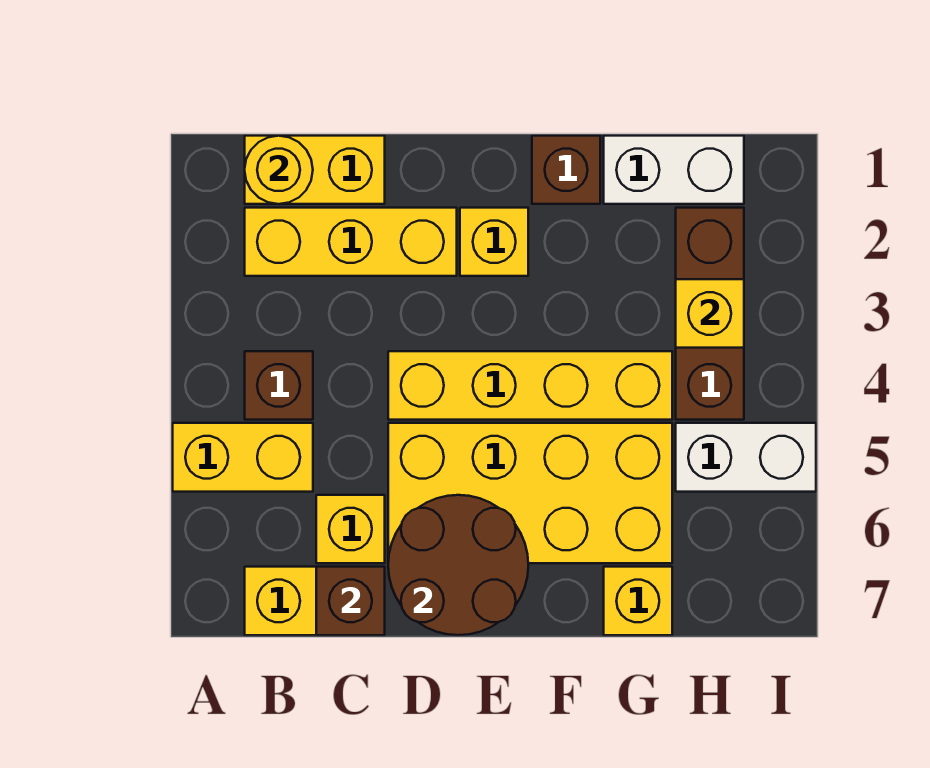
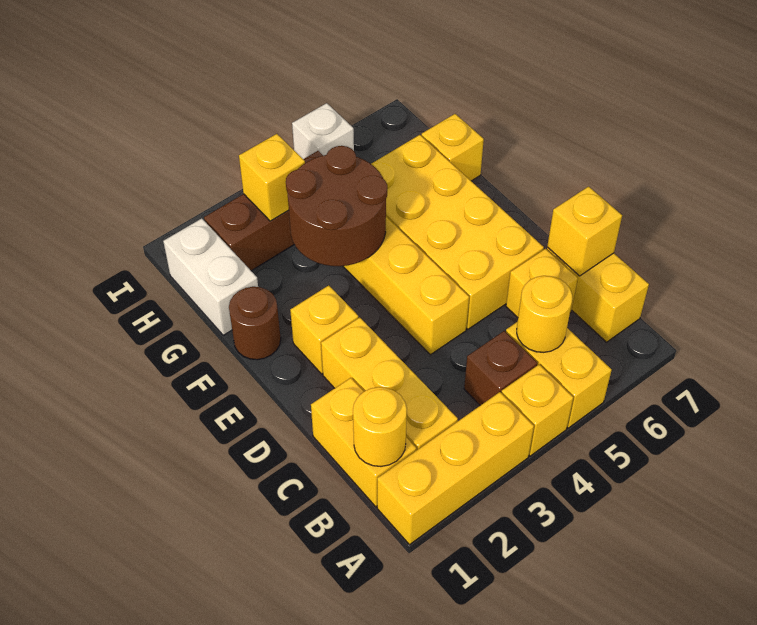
none -> yellow 1x3 brick [377,392,534,545]
none -> yellow 1x1 brick [502,365,573,456]
none -> yellow 1x1 round brick [517,276,572,352]
brown 1x1 brick [316,567,385,635] -> yellow 1x1 brick [547,187,622,276]
brown 2x2 round brick [388,495,528,635] -> brown 2x2 round brick moved to [286,146,387,266]
brown 1x1 brick [532,136,600,204] -> brown 1x1 round brick [229,287,281,360]
white 1x2 brick [676,423,816,492] -> white 1x1 brick [292,103,354,159]

